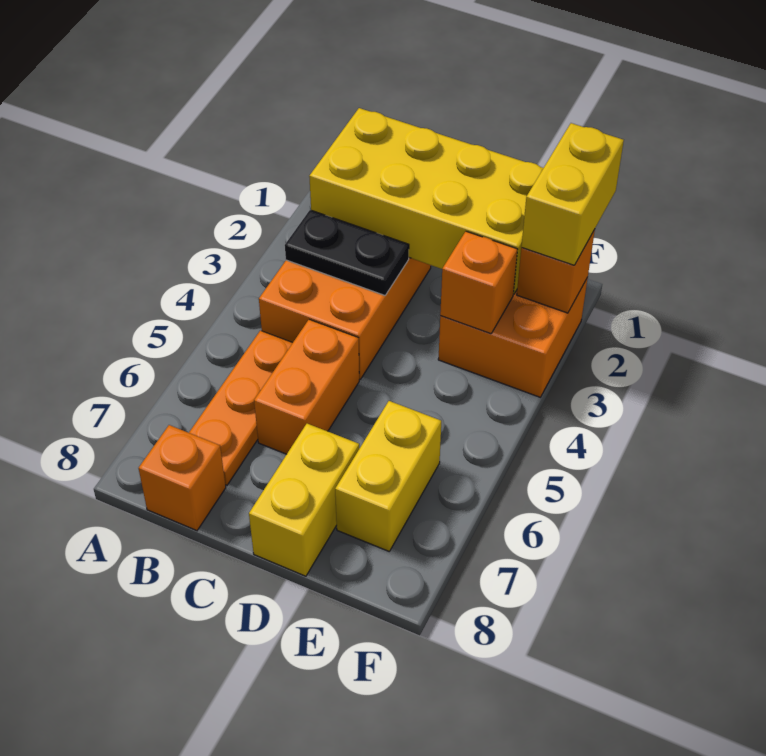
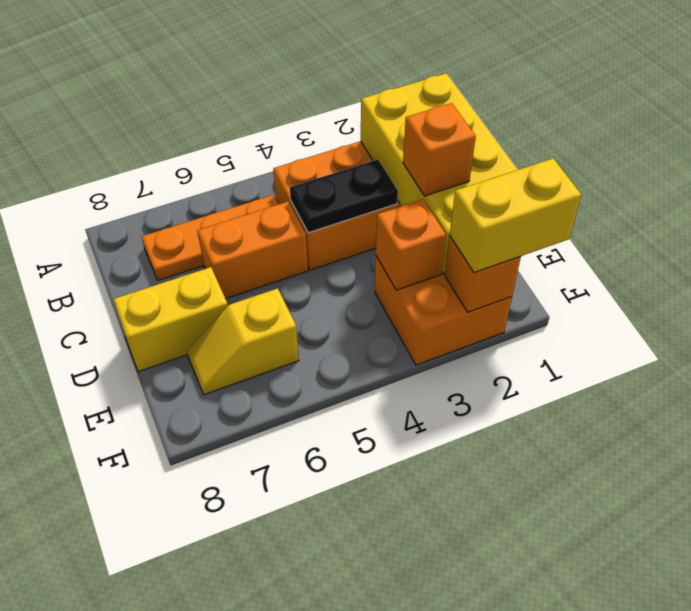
black 1x2 plate [285,210,409,295] -> black 1x2 plate turned to [290,160,398,233]
orange 1x1 brick [139,425,226,531] -> orange 1x1 brick moved to [403,103,476,196]
yellow 1x2 brick [335,401,441,551] -> yellow 1x2 slope [187,288,299,395]

